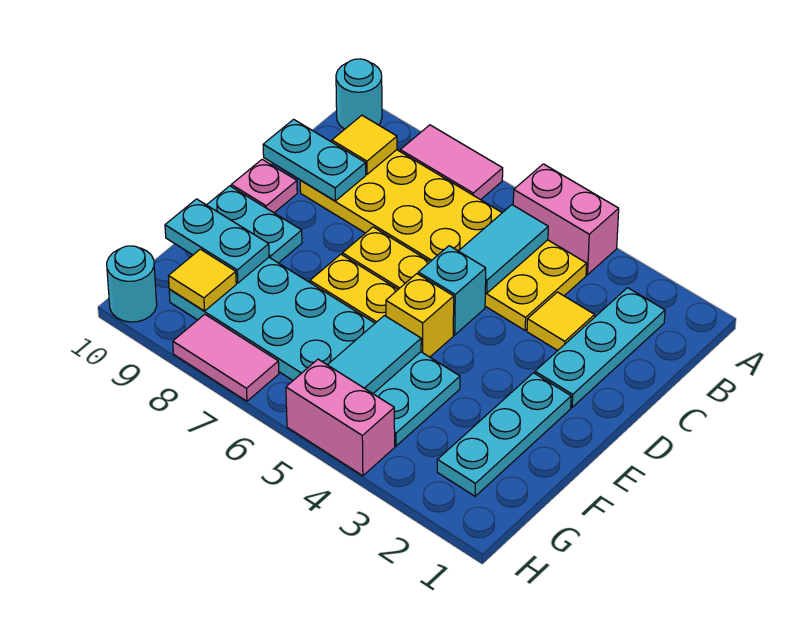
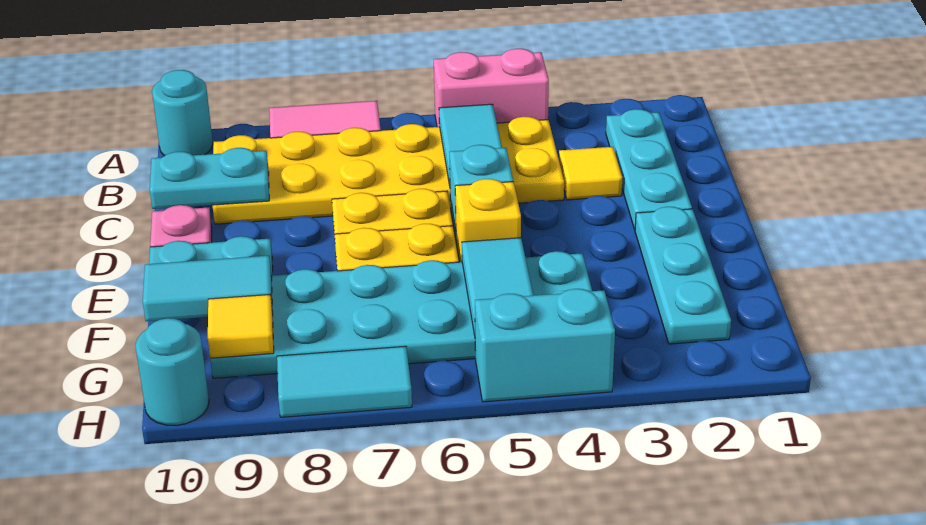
yellow 1x1 tile [332,115,397,174] -> none
cyan 1x2 plate [165,199,269,283] -> cyan 1x2 tile [143,256,273,321]
pink 1x2 brick [286,359,395,476] -> cyan 1x2 brick [475,289,615,402]
pink 1x2 tile [173,314,279,401] -> cyan 1x2 tile [277,346,412,417]

